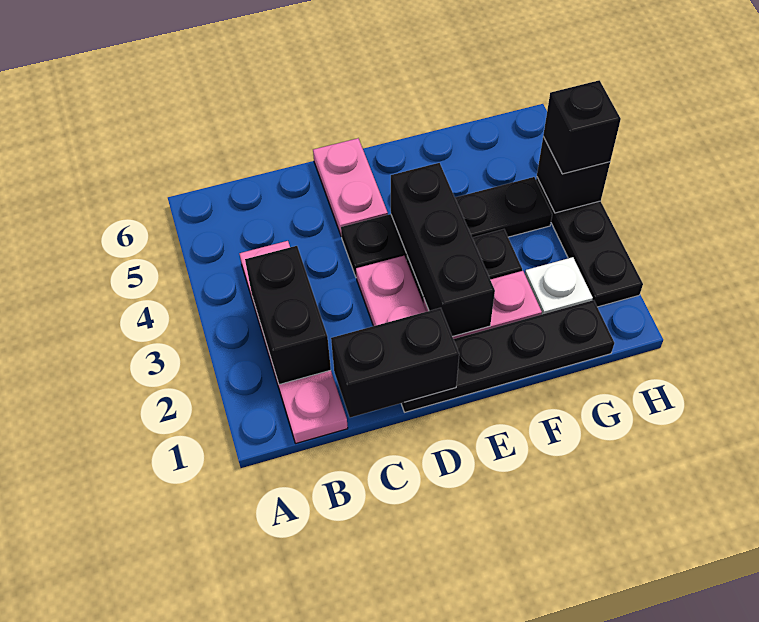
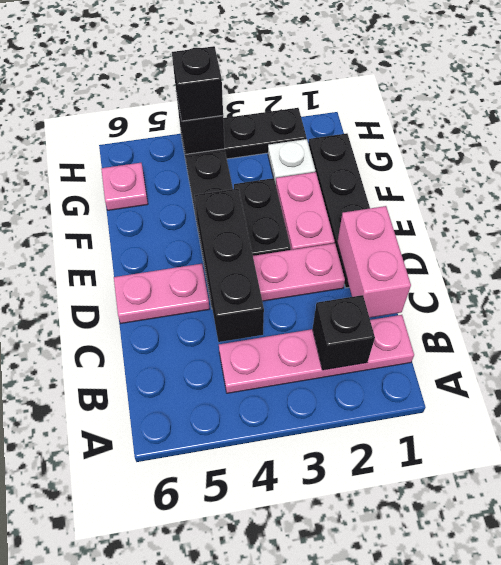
black 1x2 brick [245,246,331,384] -> black 1x1 brick [313,295,375,370]
black 1x2 brick [331,308,459,418] -> pink 1x2 brick [337,206,411,318]
black 1x3 brick [391,163,495,337] -> black 1x3 brick turned to [195,189,264,342]
none -> pink 1x1 plate [101,163,148,210]

